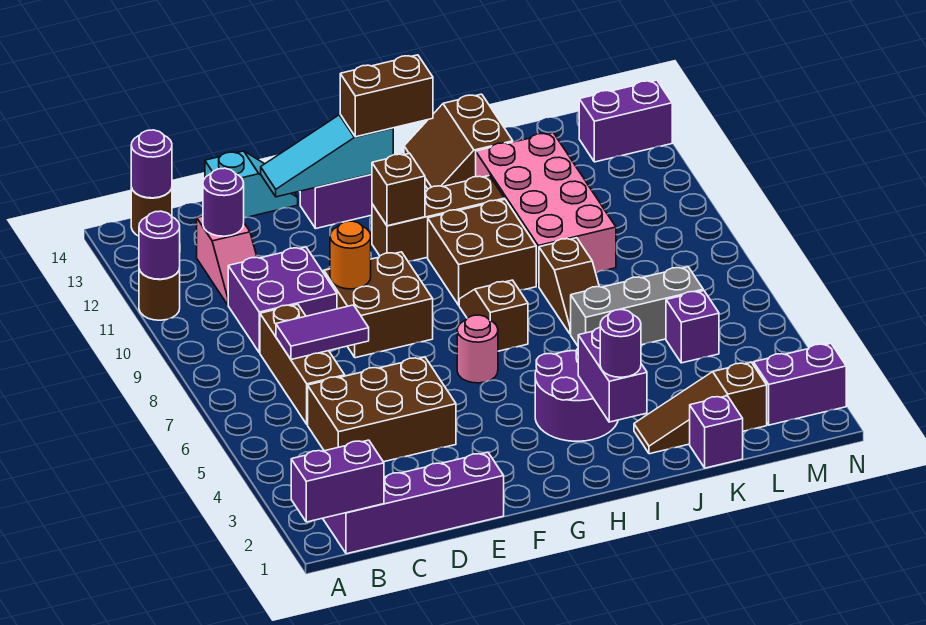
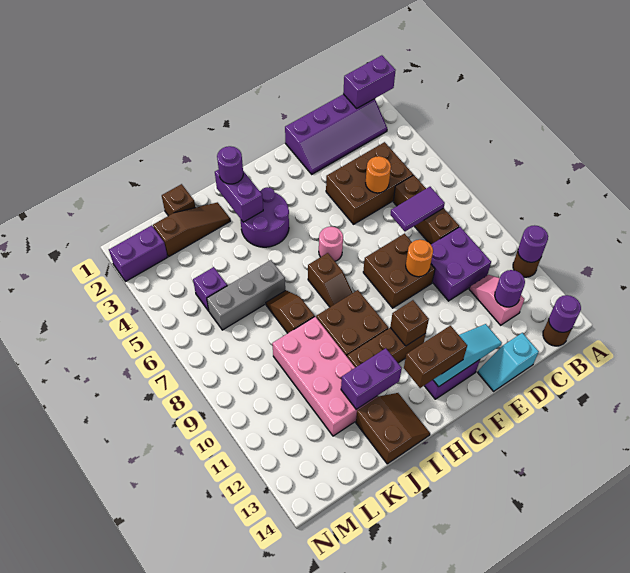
none -> orange 1x1 round brick [366,156,391,193]
purple 1x1 brick [690,396,743,468] -> brown 1x1 brick [162,184,195,216]
purple 1x2 brick [579,80,672,162] -> purple 1x2 brick moved to [341,348,402,409]

